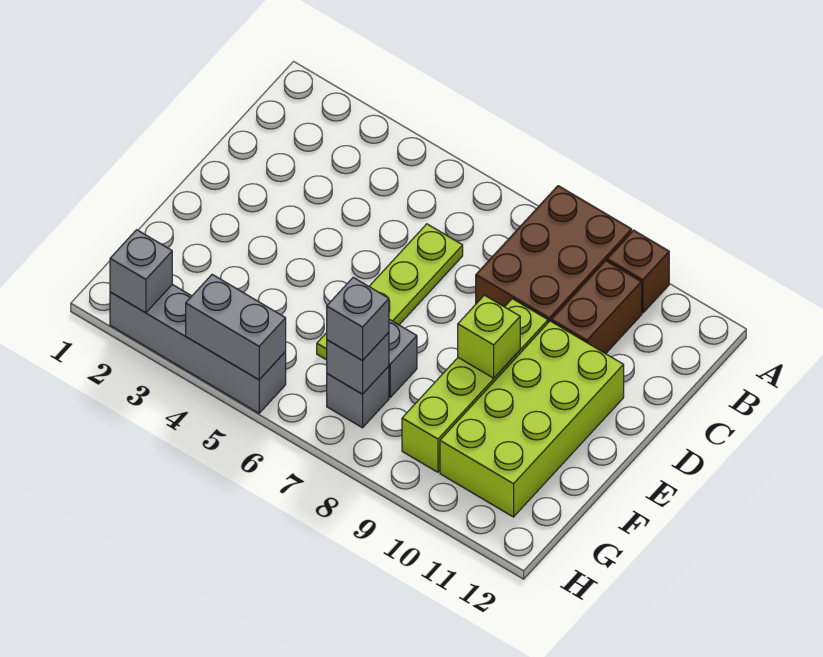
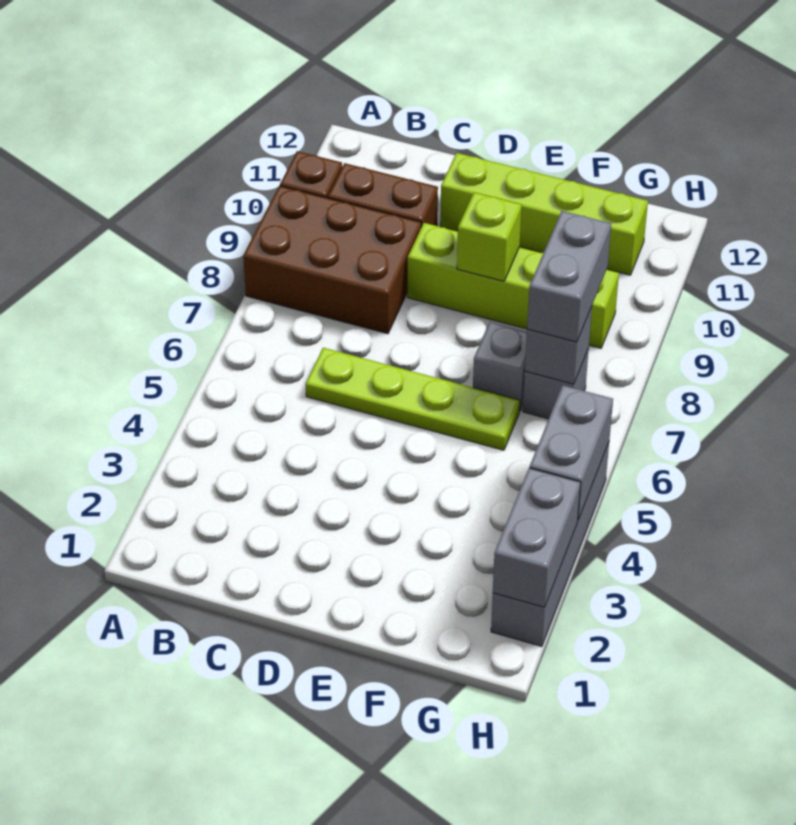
lime 2x4 brick [440,321,624,517] -> lime 1x4 brick [440,153,648,275]
grey 1x1 brick [327,277,389,361] -> grey 1x2 brick [527,211,611,342]
grey 1x1 brick [110,230,172,313] -> grey 1x2 brick [493,468,581,607]

